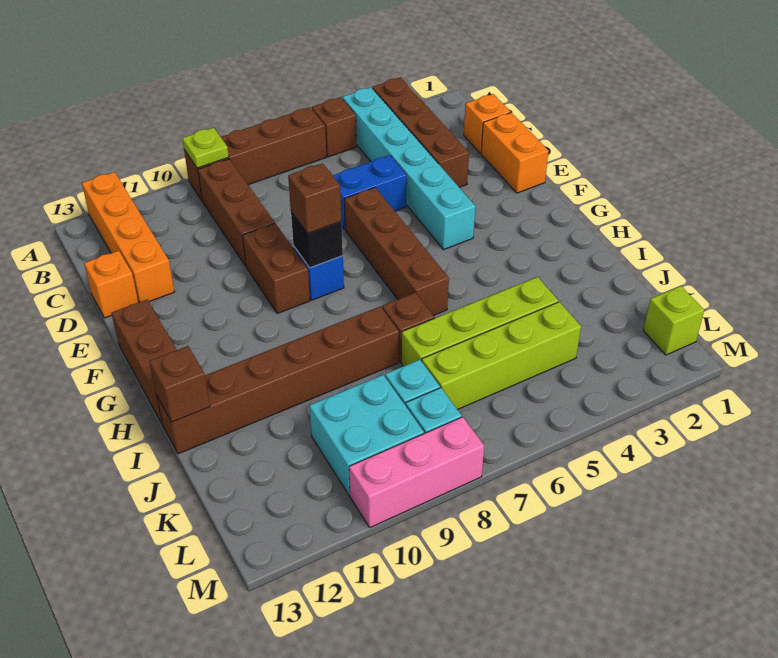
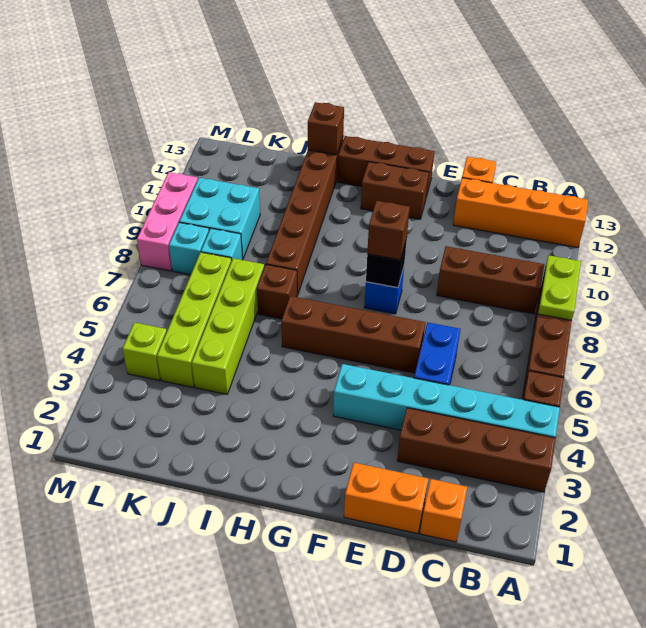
lime 1x1 plate [182,128,229,168] -> lime 1x2 plate [538,256,581,320]
brown 1x2 brick [243,223,310,314] -> brown 1x2 brick moved to [361,162,429,219]
lime 1x1 brick [643,286,704,355] -> lime 1x1 brick moved to [123,323,167,380]

